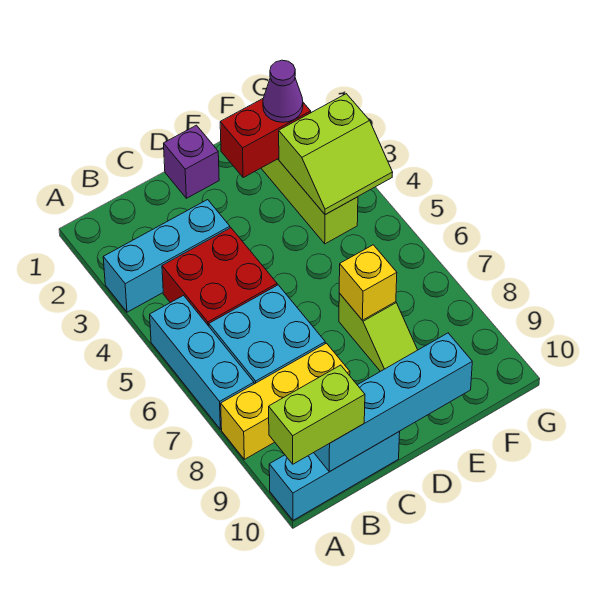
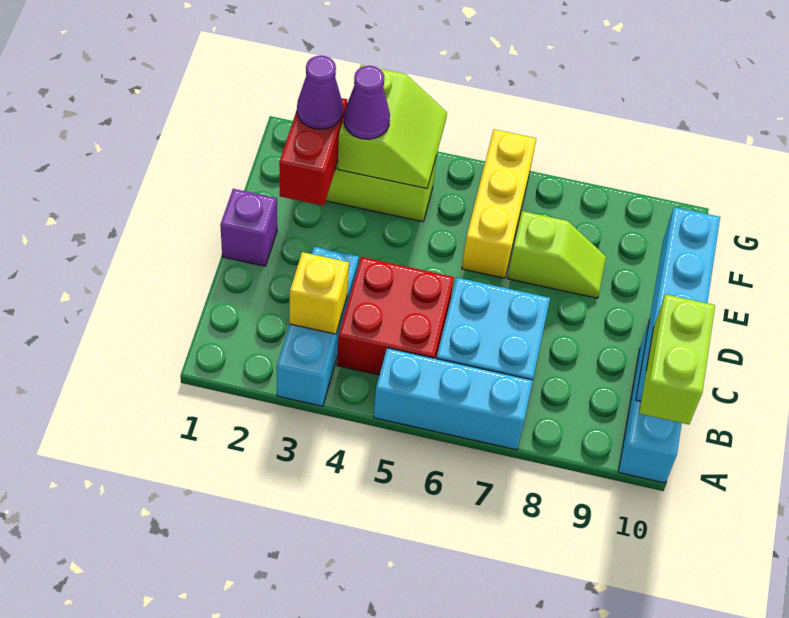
yellow 1x3 brick [221,343,350,459] -> yellow 1x3 brick moved to [462,129,536,278]
yellow 1x1 brick [339,245,397,320] -> yellow 1x1 brick moved to [290,252,349,334]
none -> purple 1x1 cone [344,66,390,139]

